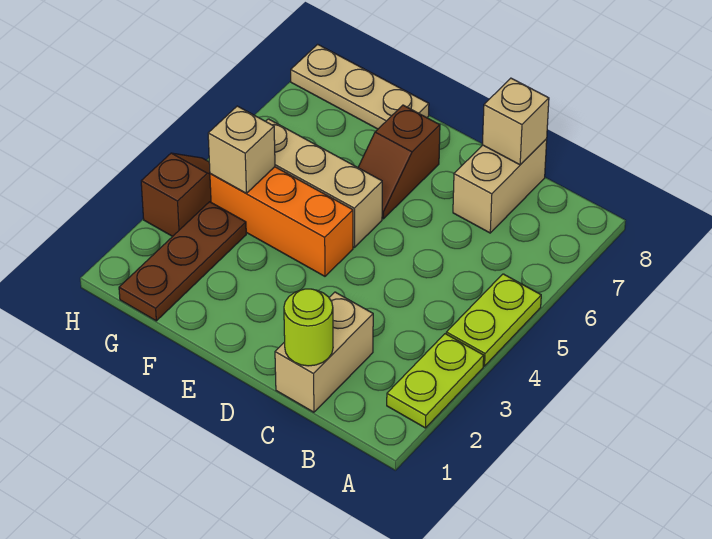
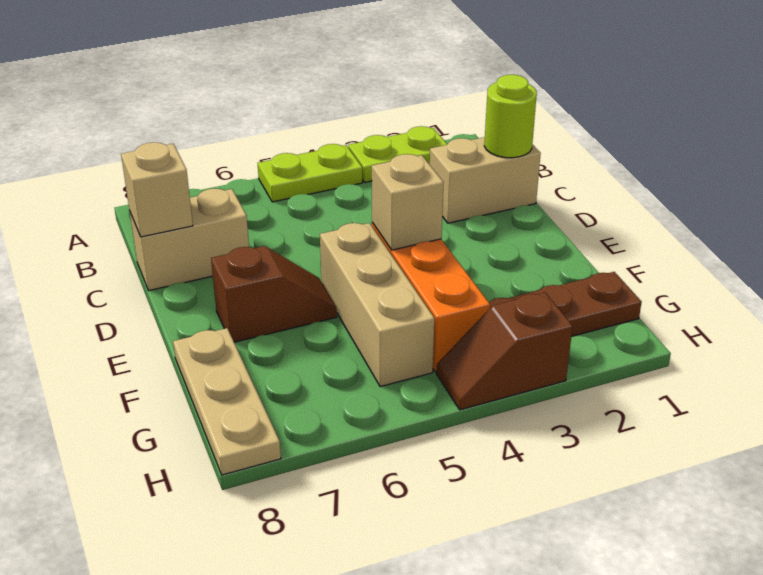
tan 1x1 brick [208,106,275,193] -> tan 1x1 brick moved to [372,154,444,250]

